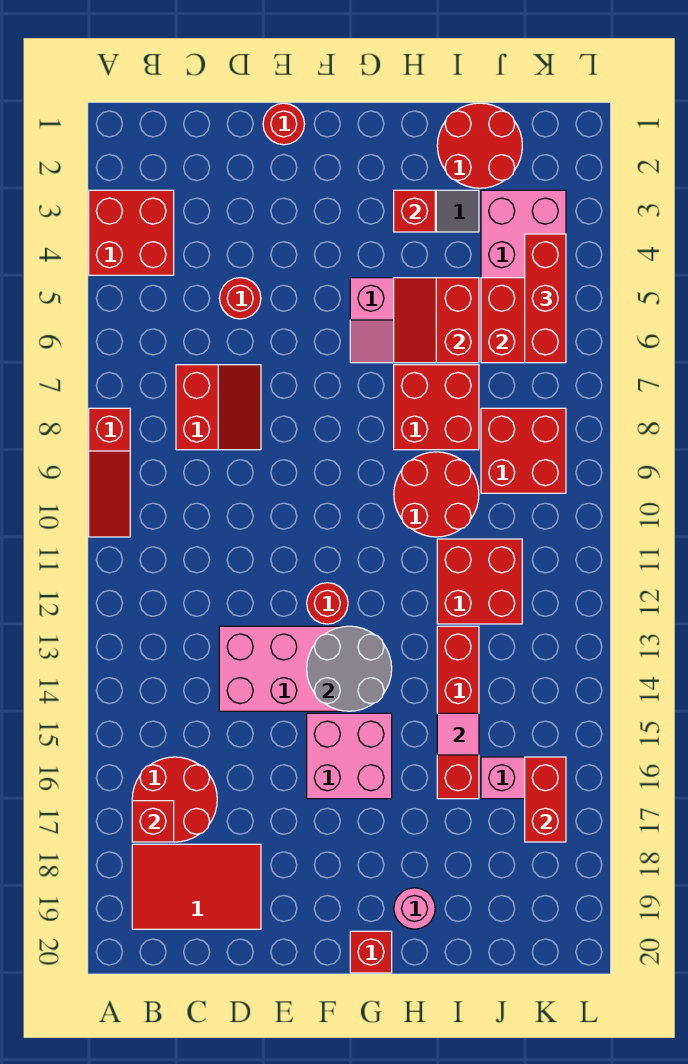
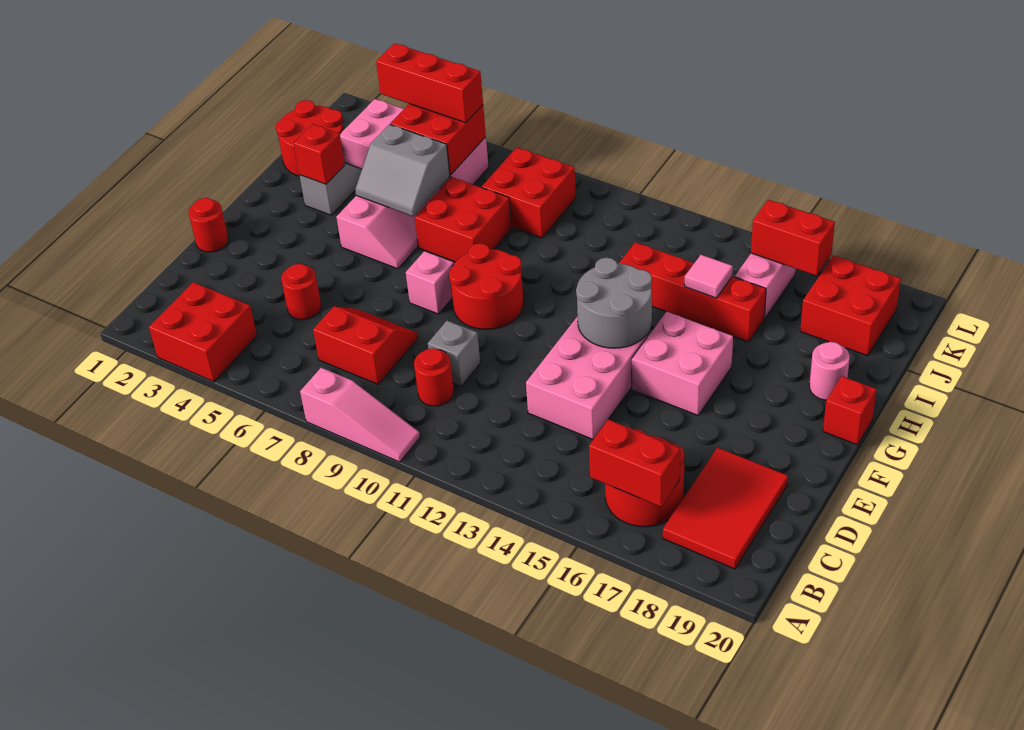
red 1x3 slope [89,408,130,537] -> pink 1x3 slope [300,368,420,462]
red 1x1 brick [132,801,174,842] -> red 1x2 brick [589,419,680,507]
none -> grey 1x1 brick [428,321,480,386]
none -> pink 1x1 brick [406,251,454,314]
red 1x1 round brick [307,583,348,624] -> red 1x1 round brick moved to [414,348,454,406]
red 2x2 slope [394,278,479,363] -> grey 2x2 slope [355,124,450,216]
red 2x2 round brick [394,452,479,537] -> red 2x2 round brick moved to [449,243,524,329]
red 2x2 brick [437,539,522,624] -> red 2x2 brick moved to [800,255,901,356]

